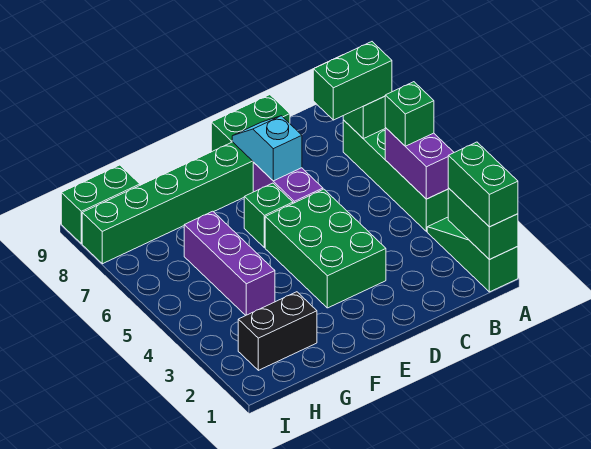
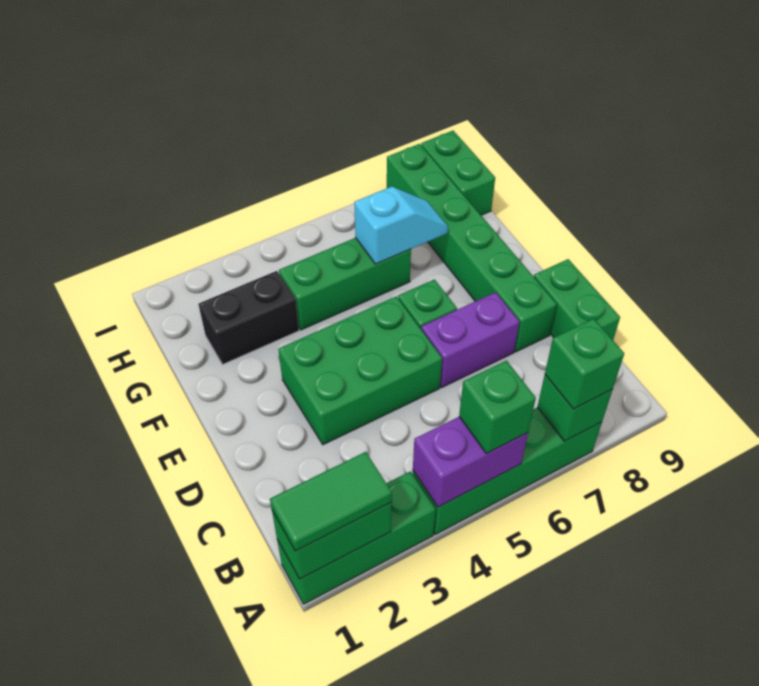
green 1x3 slope [427,217,518,292] -> green 1x3 brick [277,471,436,604]
green 1x2 brick [448,142,518,227] -> green 1x2 tile [270,452,392,551]
green 1x2 brick [313,42,392,120] -> green 1x1 brick [545,318,624,409]
cyan 1x2 slope [232,116,302,181] -> cyan 1x2 slope moved to [354,187,448,264]
black 1x2 brick [238,292,317,370] -> black 1x2 brick turned to [198,271,299,365]
purple 1x3 brick [184,211,275,315] -> green 1x3 brick [279,238,411,330]

